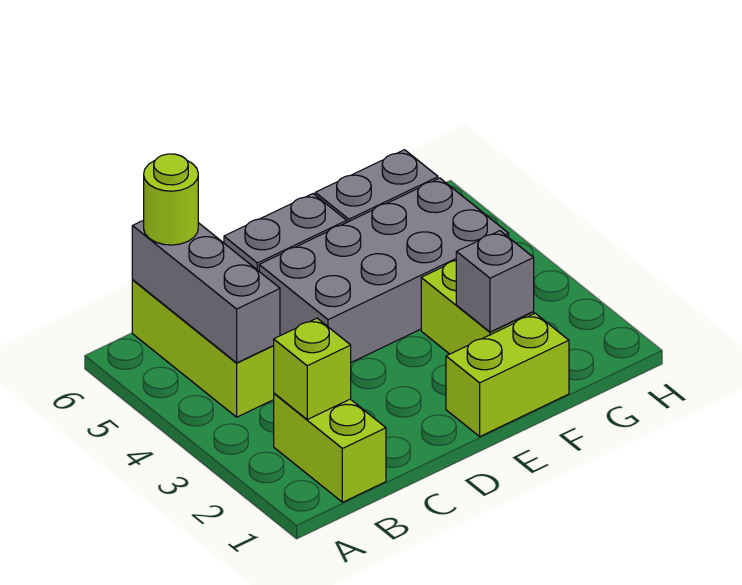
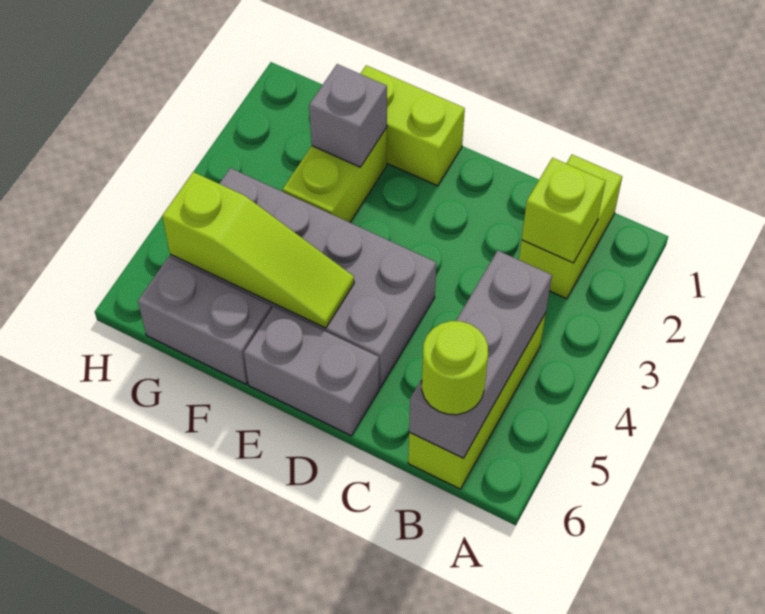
none -> lime 1x3 slope [162,172,354,328]

